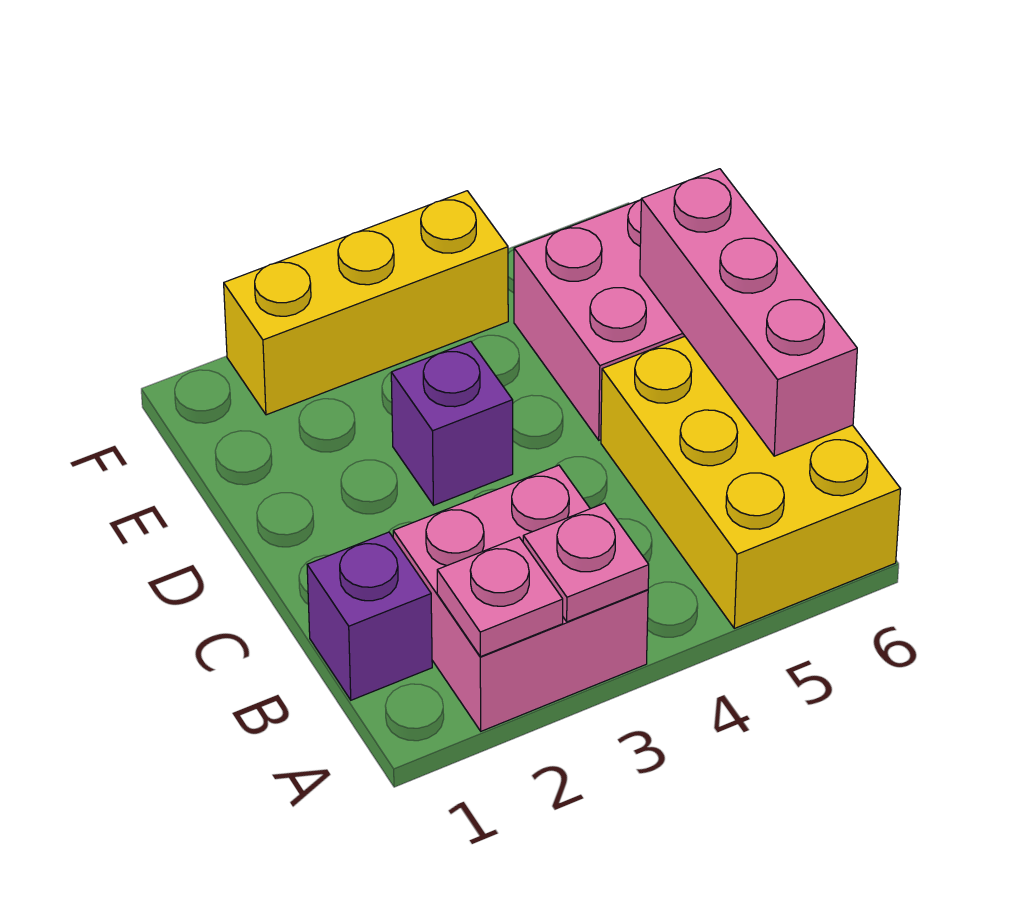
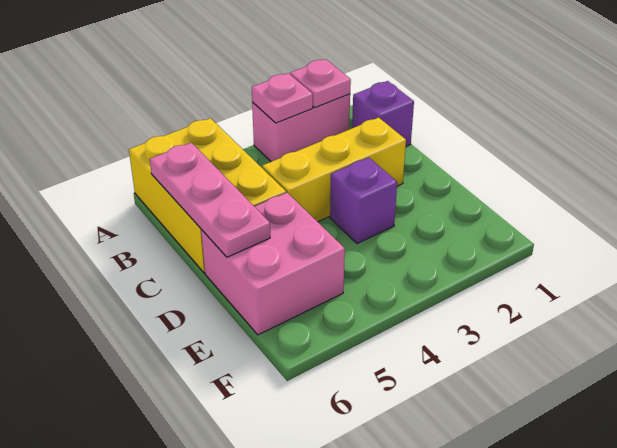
pink 2x2 brick [393,465,648,731] -> pink 1x2 brick [252,94,350,162]
pink 1x3 brick [640,169,857,456] -> pink 1x3 plate [150,143,270,257]
yellow 1x3 brick [224,191,508,415] -> yellow 1x3 brick moved to [262,118,406,222]

